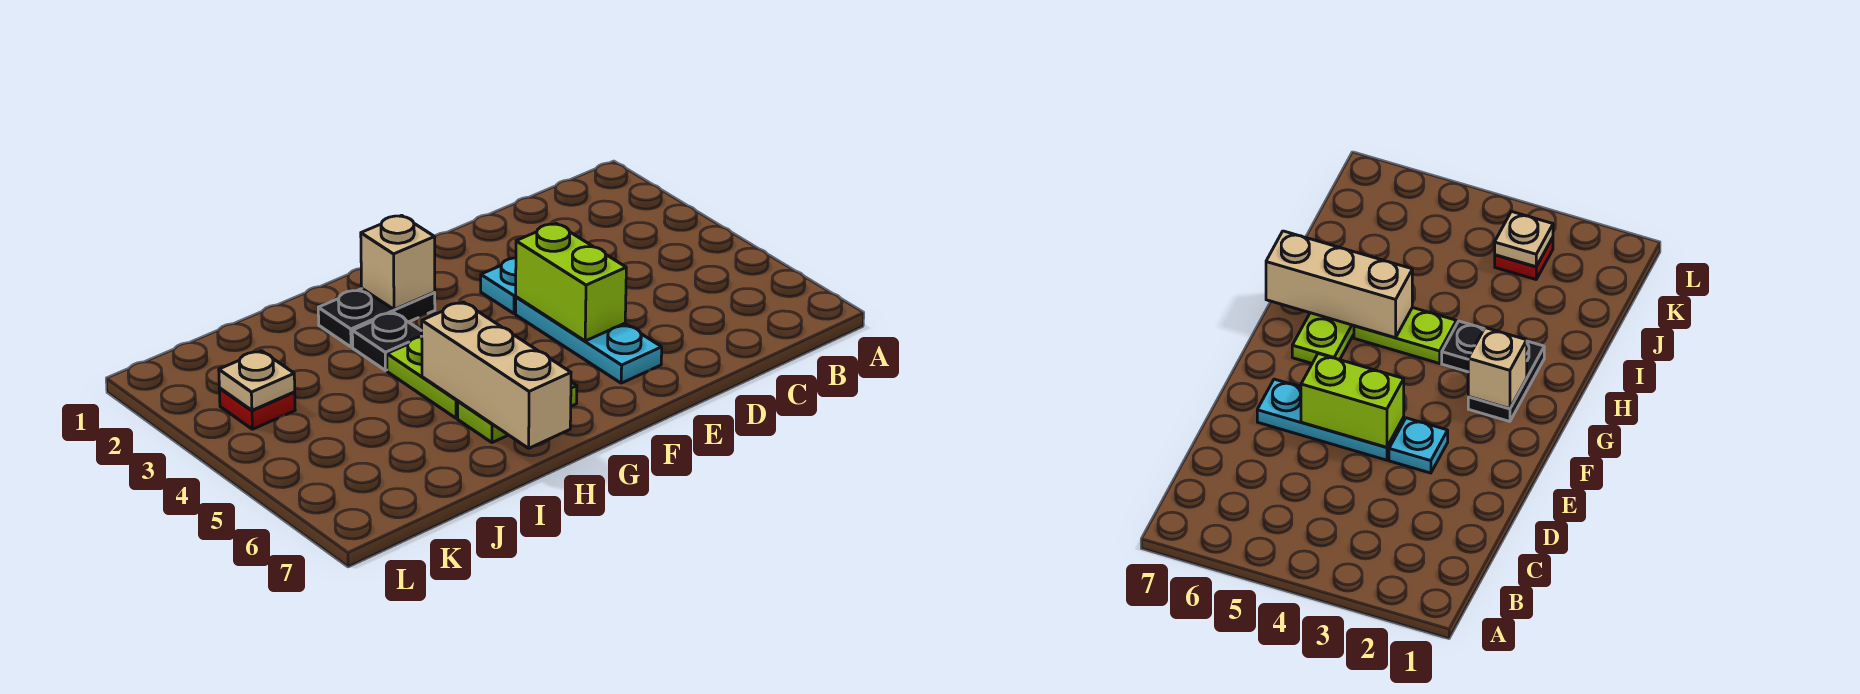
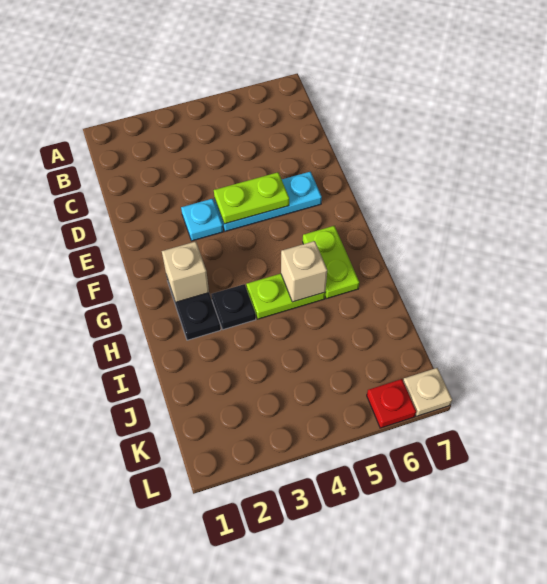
lime 1x2 brick [516,224,626,341] -> lime 1x2 plate [214,172,289,224]
tan 1x3 brick [421,302,571,448] -> tan 1x1 brick [281,241,327,302]
red 1x1 plate [219,388,295,429] -> red 1x1 plate moved to [367,379,416,428]
tan 1x1 plate [219,351,295,410] -> tan 1x1 plate moved to [403,368,452,416]

